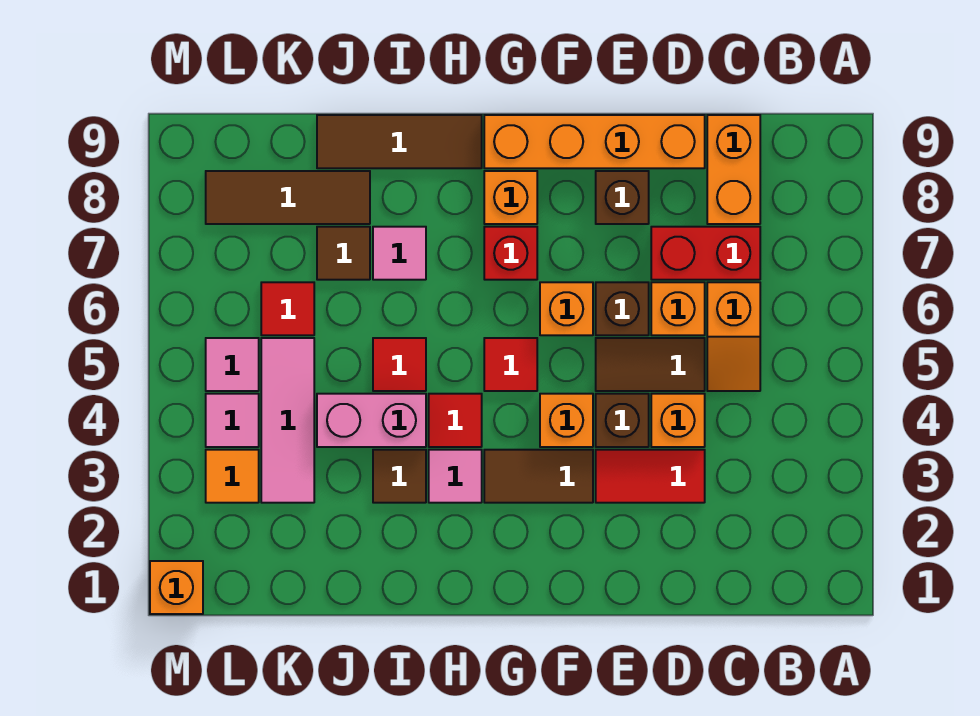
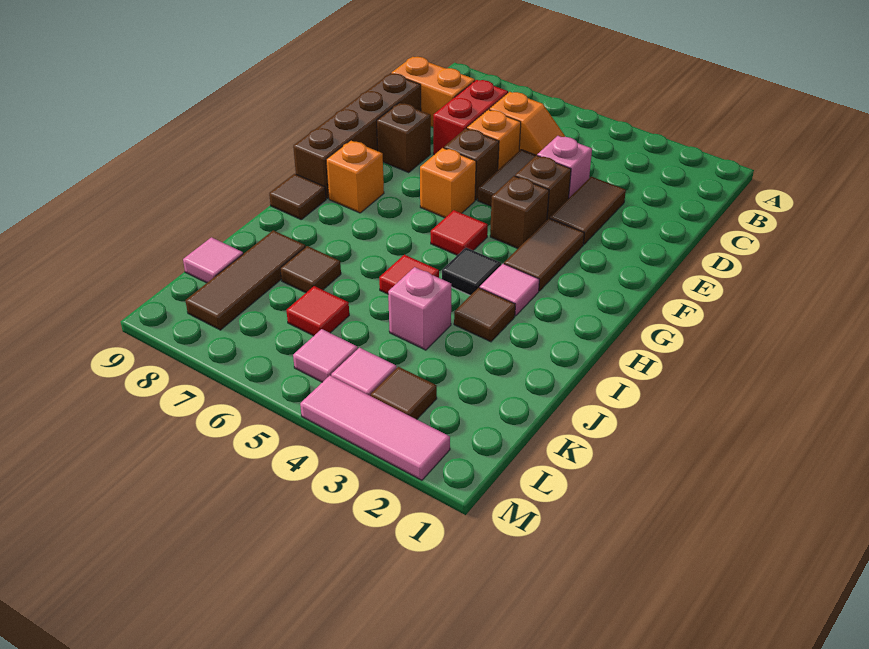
red 1x2 tile [596,450,705,503] -> brown 1x2 tile [550,176,626,244]
orange 1x1 brick [651,394,705,447] -> pink 1x1 brick [537,136,592,198]
orange 1x4 brick [484,115,705,168] -> brown 1x4 brick [293,73,421,199]
orange 1x1 brick [540,394,593,447] -> brown 1x1 brick [490,176,549,248]
red 1x1 brick [484,227,537,280] -> none
red 1x1 tile [429,394,482,447] -> black 1x1 tile [442,248,501,295]
brown 1x3 tile [317,115,482,168] -> brown 1x1 tile [269,174,326,219]
pink 1x2 brick [317,394,426,447] -> pink 1x1 brick [388,267,451,350]
pink 1x1 tile [373,227,426,280] -> pink 1x1 tile moved to [183,237,243,283]
pink 1x3 tile [261,338,314,503] -> pink 1x3 tile moved to [300,376,450,480]
orange 1x1 tile [206,450,259,503] -> brown 1x1 tile [371,367,437,419]
orange 1x1 brick [150,561,203,614] -> none

